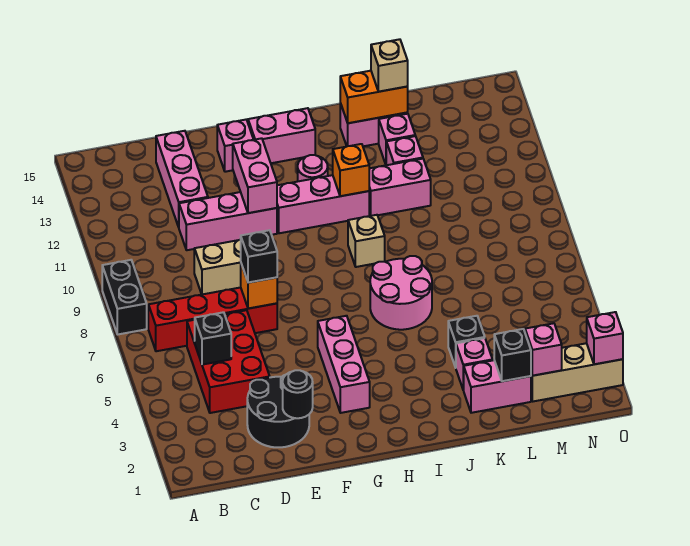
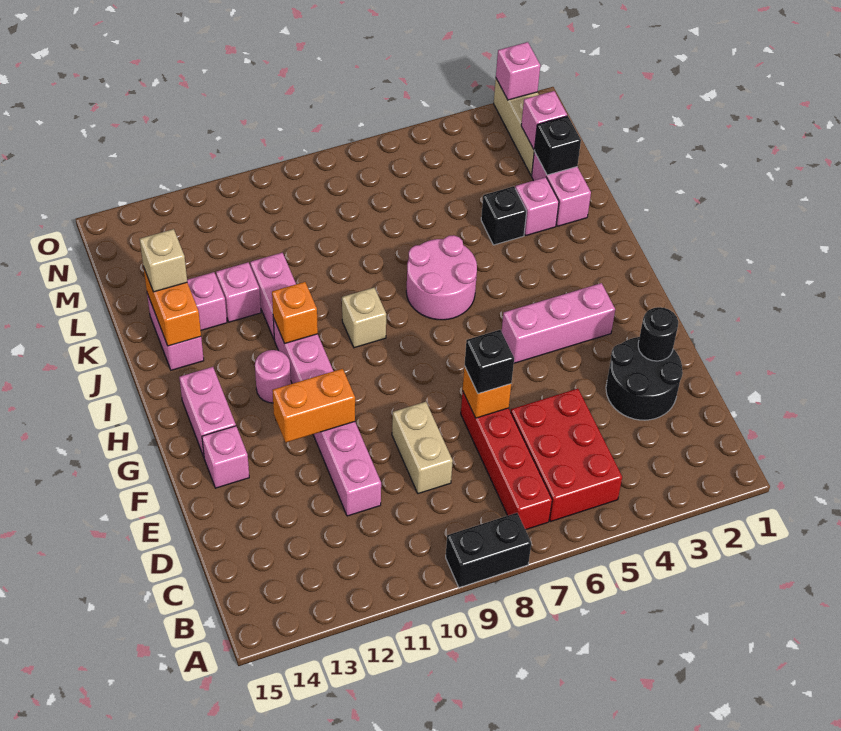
red 2x3 brick [187,310,270,413] -> red 2x3 brick turned to [511,389,622,521]
black 1x1 brick [195,312,231,365] -> none
pink 1x3 brick [156,131,208,227] -> none
pink 1x2 brick [233,138,277,213] -> orange 1x2 brick [273,369,355,443]

